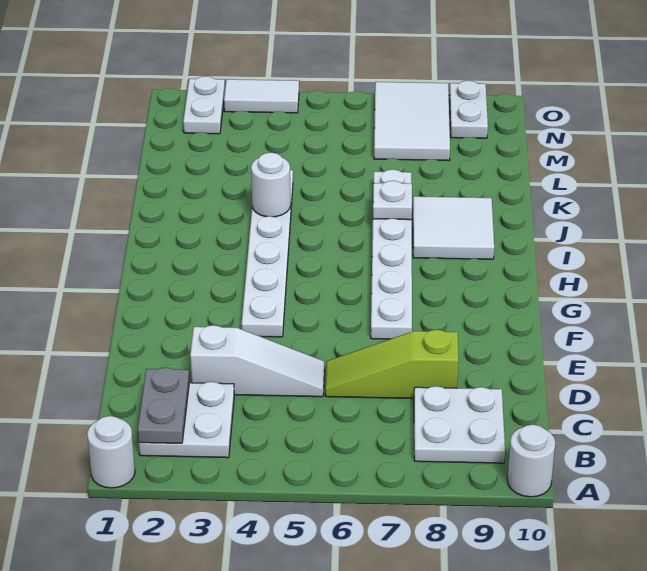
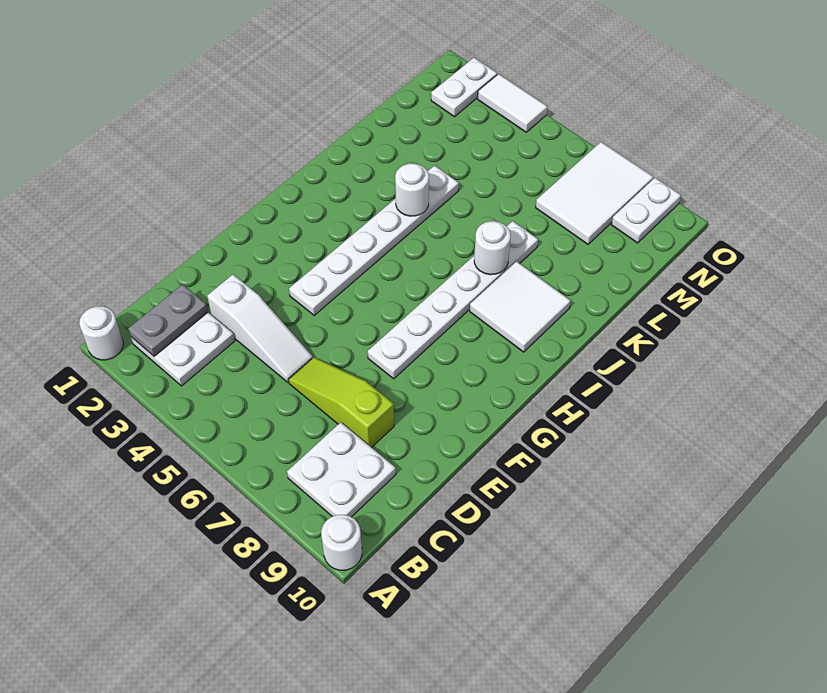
white 1x1 plate [373,181,412,220] -> white 1x1 round brick [474,221,511,275]

